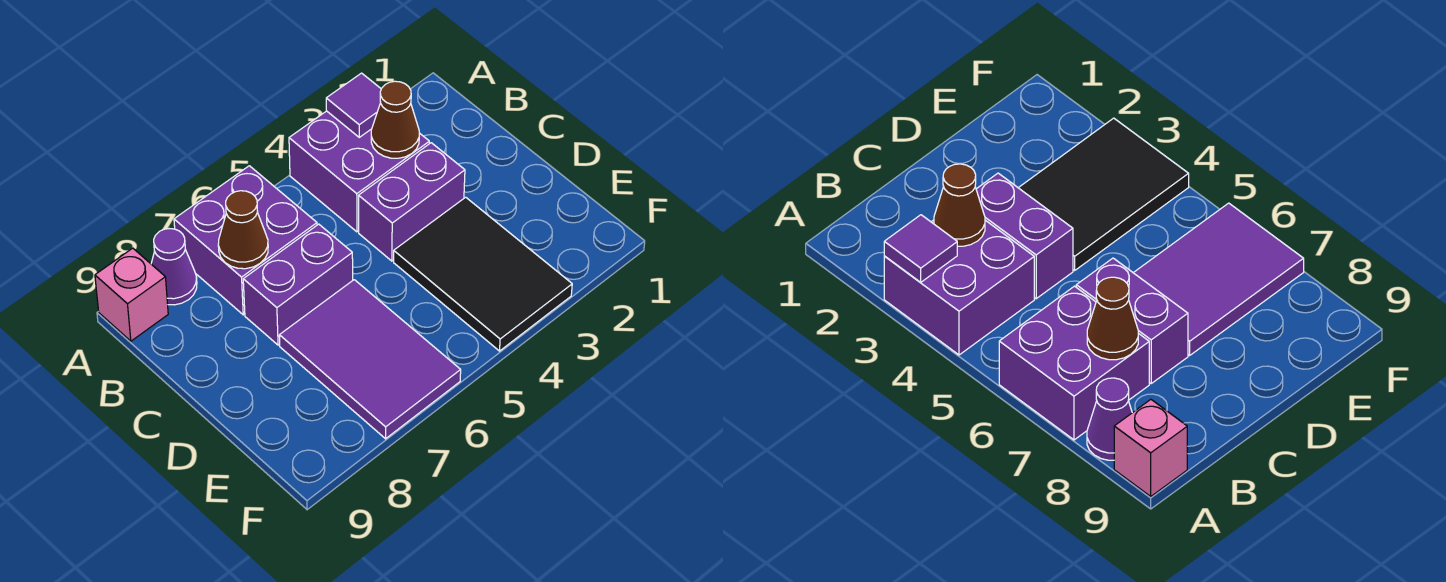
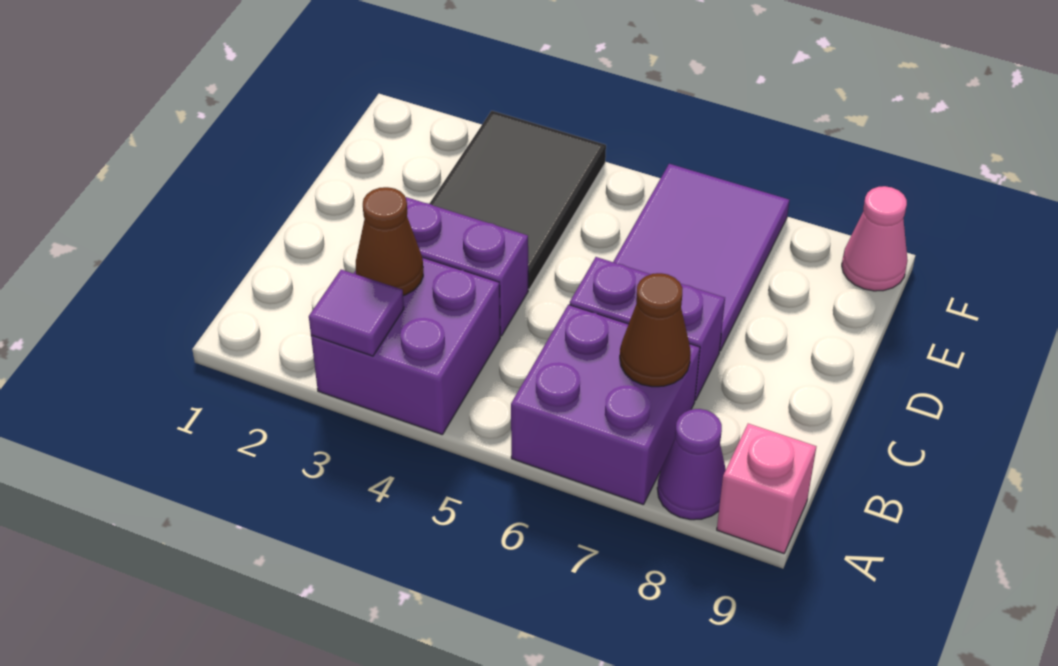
none -> pink 1x1 cone [842,186,908,291]

